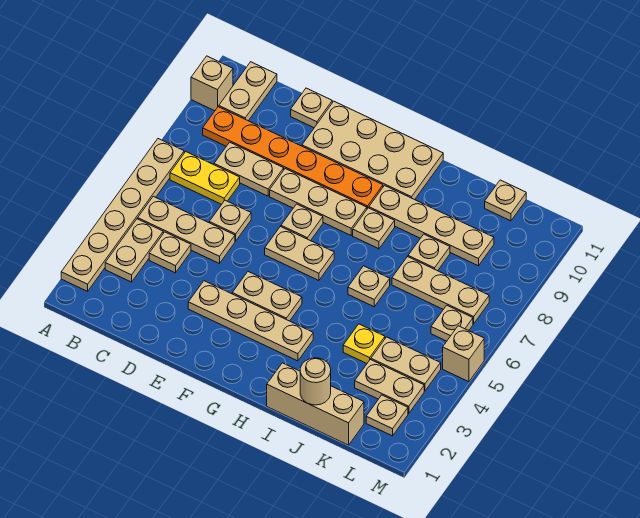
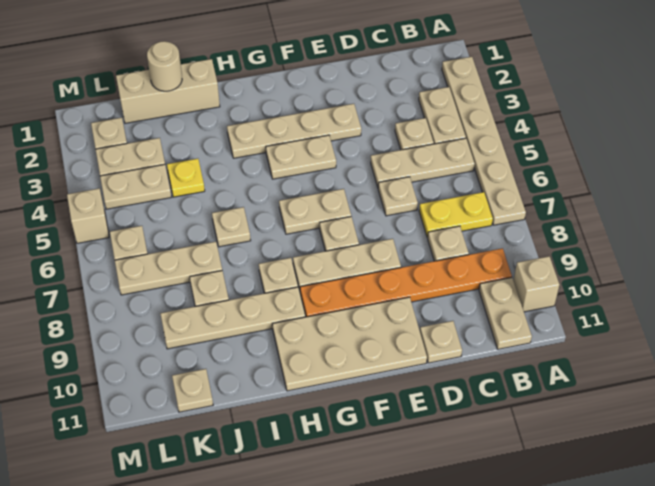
tan 1x2 plate [214,142,284,196] -> tan 1x1 plate [428,226,469,261]

